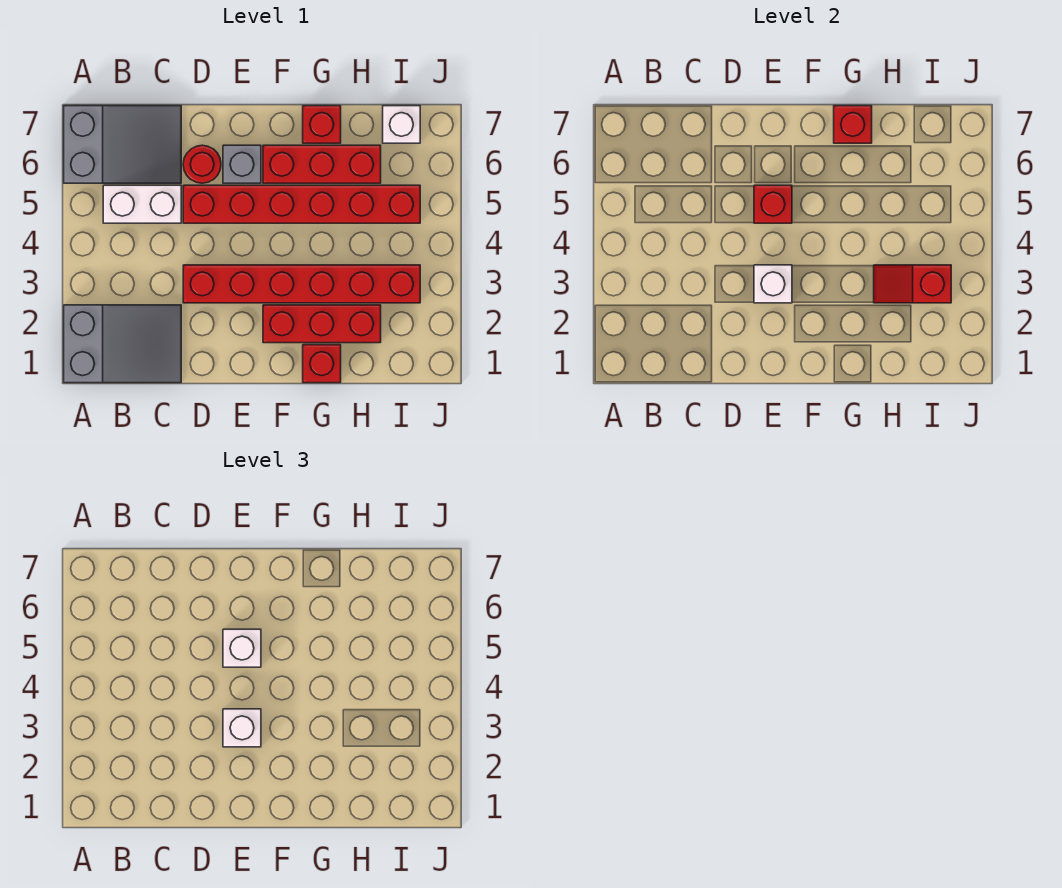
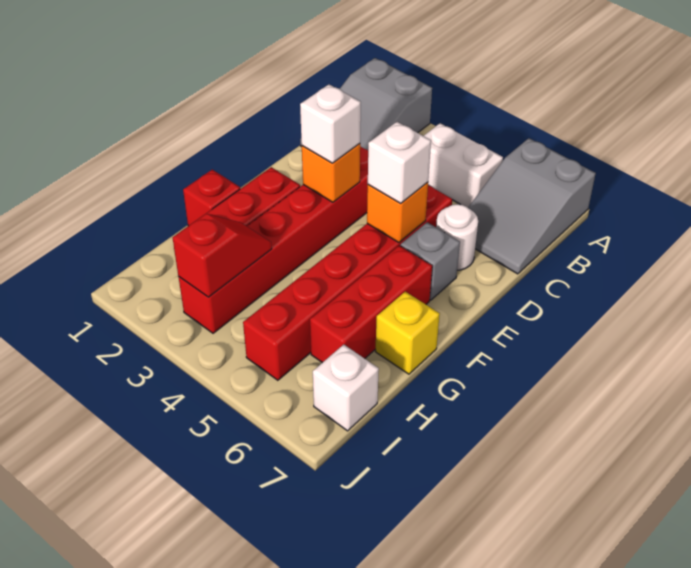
white 1x2 brick [103,185,181,223] -> white 1x2 brick turned to [424,123,503,207]
red 1x1 round brick [183,145,221,183] -> white 1x1 round brick [436,204,478,270]
white 1x1 brick [754,265,792,303] -> orange 1x1 brick [302,143,360,202]
red 1x1 brick [754,185,792,223] -> orange 1x1 brick [367,182,428,243]
red 1x1 brick [303,106,341,143] -> yellow 1x1 brick [375,292,440,374]
red 1x1 brick [834,106,872,143] -> none

